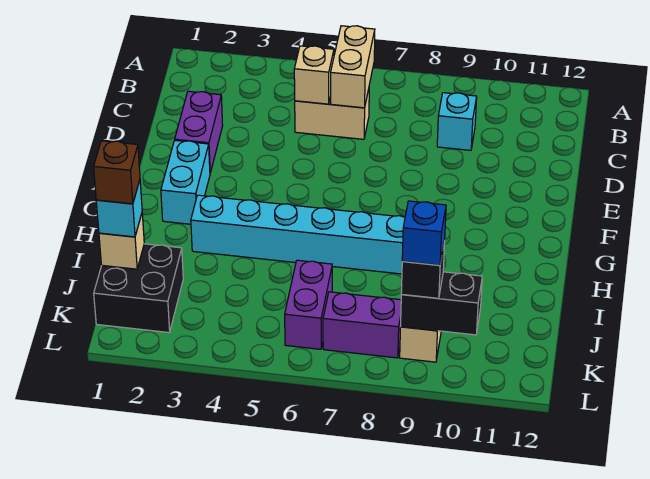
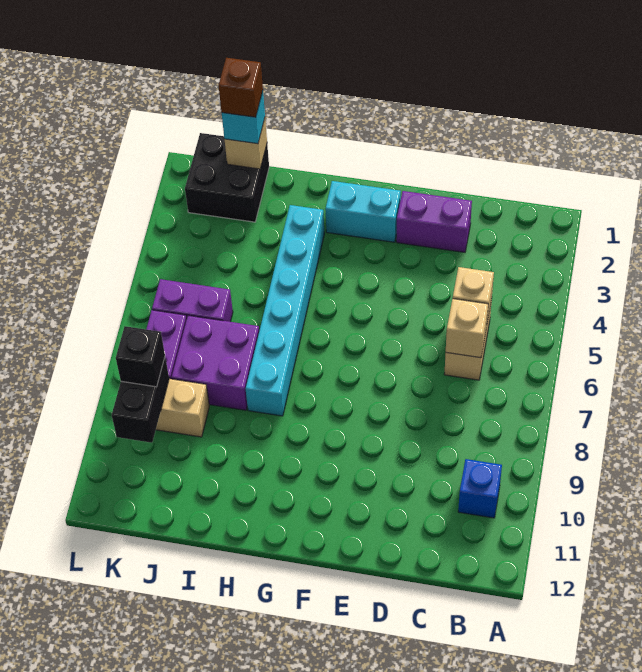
tan 1x2 brick [331,26,375,108] -> tan 1x1 brick [446,299,488,358]
cyan 1x1 brick [437,93,477,150] -> none
none -> purple 2x2 brick [172,315,259,410]
blue 1x1 brick [402,201,446,265] -> blue 1x1 brick moved to [458,459,502,518]

